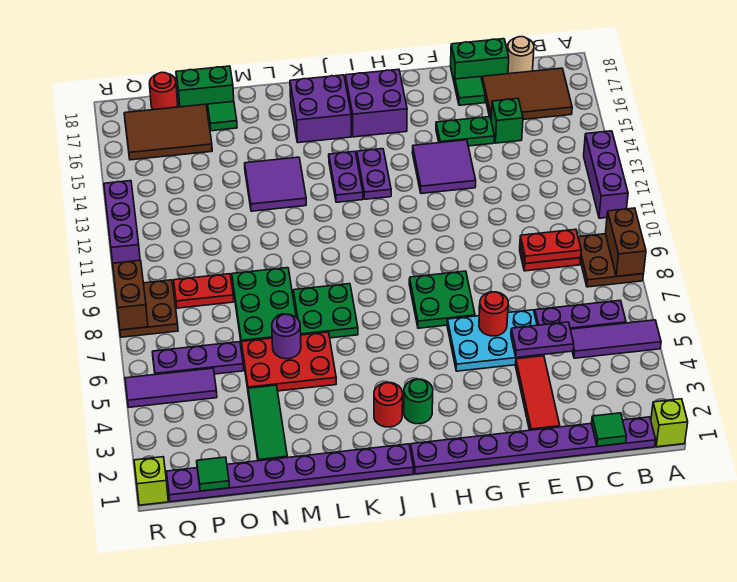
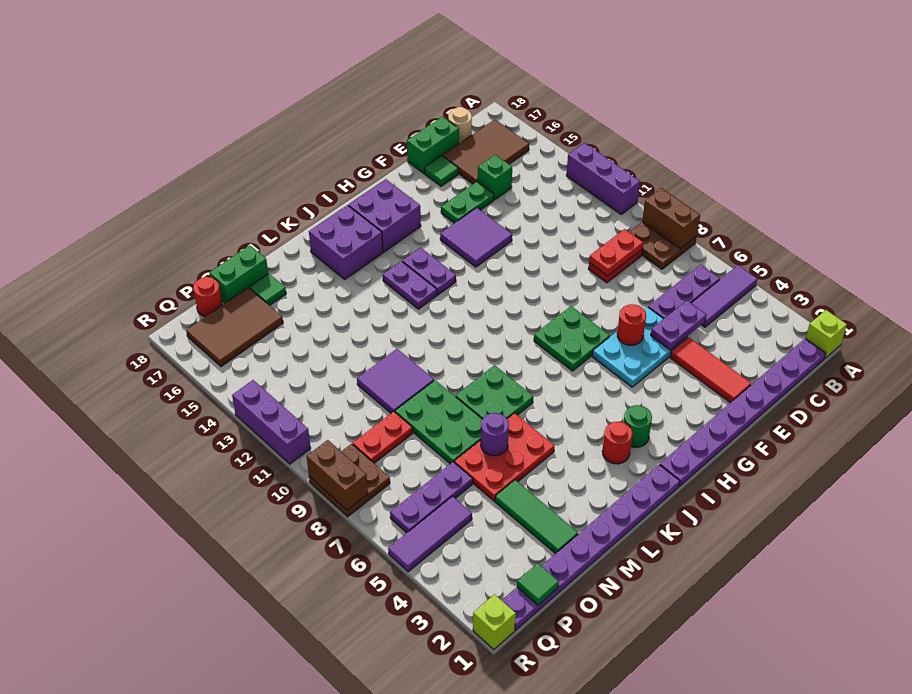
green 1x1 tile [592,413,626,446] -> none
purple 2x2 tile [245,157,306,211] -> purple 2x2 tile moved to [357,349,434,413]

